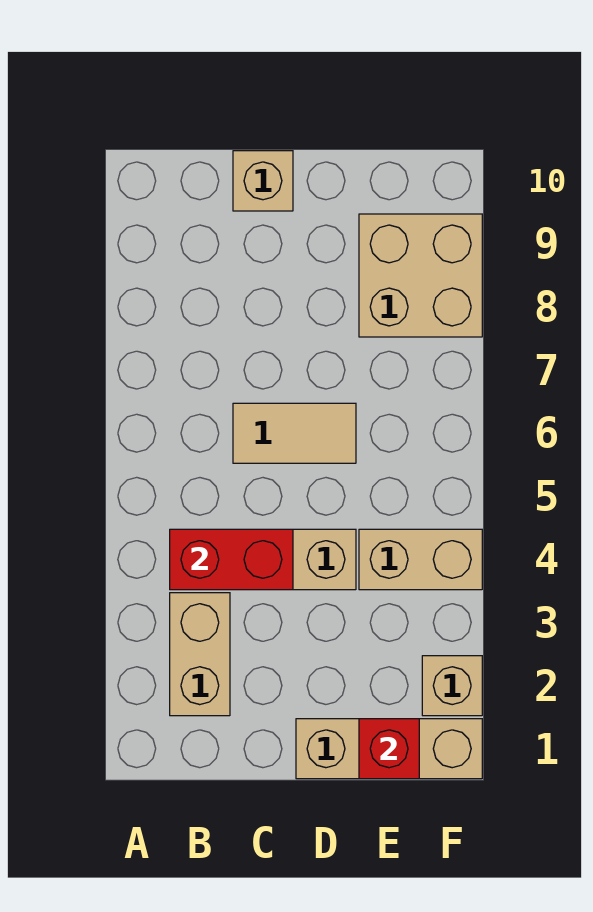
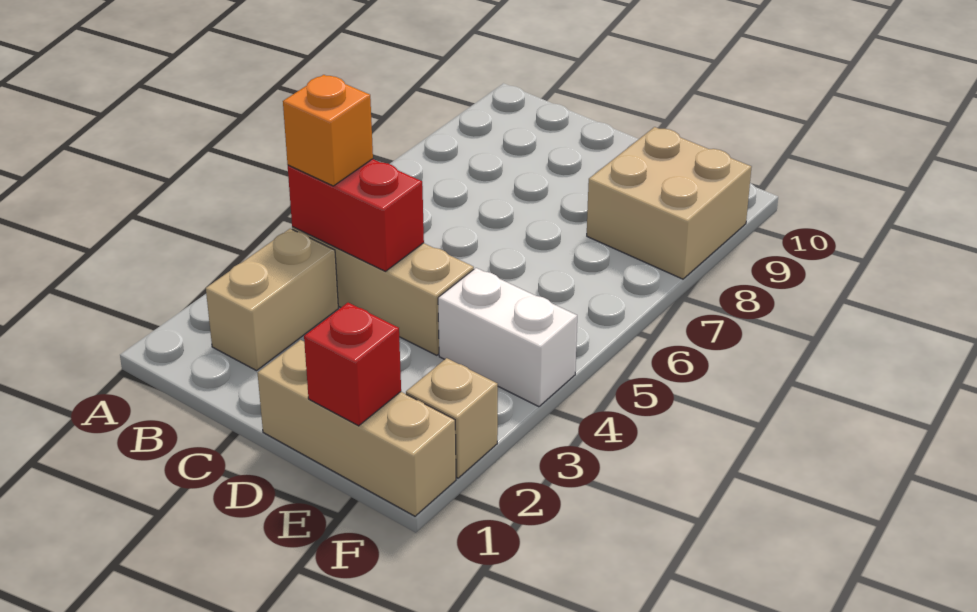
none -> orange 1x1 brick [283,75,373,186]
tan 1x2 tile [233,403,356,463] -> none
tan 1x1 brick [233,151,293,211] -> none
tan 1x2 brick [359,529,482,590] -> white 1x2 brick [438,268,577,407]

